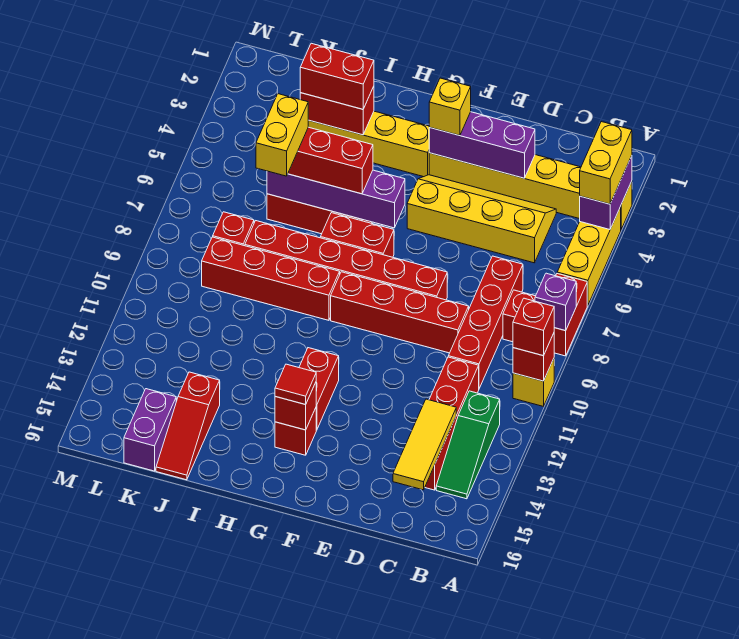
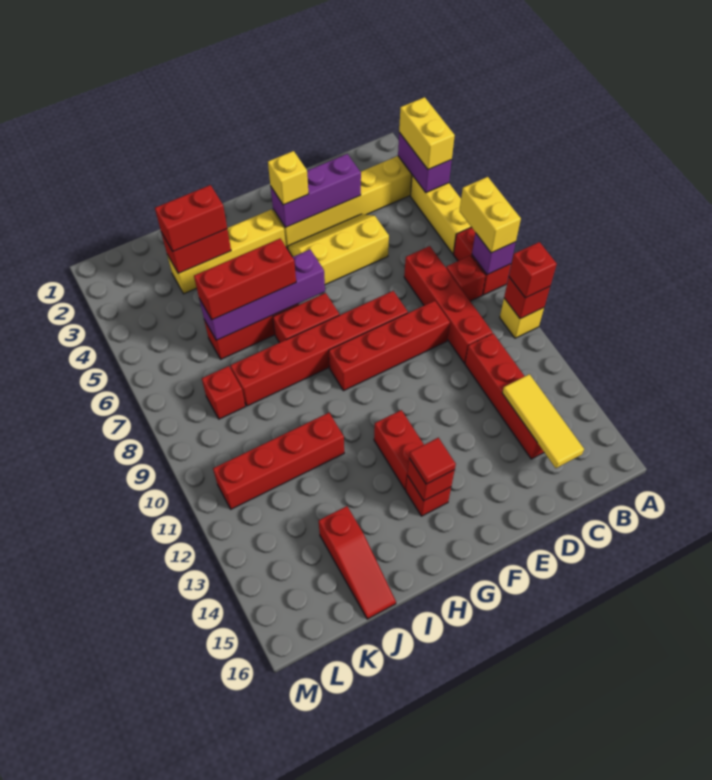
green 1x3 slope [436,391,500,499] -> none
yellow 2x4 slope [407,175,556,263] -> yellow 2x3 slope [288,214,389,285]
red 1x4 brick [202,237,340,320] -> red 1x4 brick moved to [213,413,344,509]
yellow 1x2 brick [256,94,308,176] -> yellow 1x2 brick moved to [460,177,521,253]
purple 1x2 brick [124,389,176,471] -> none

